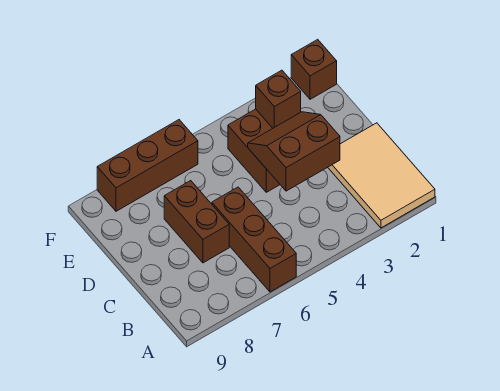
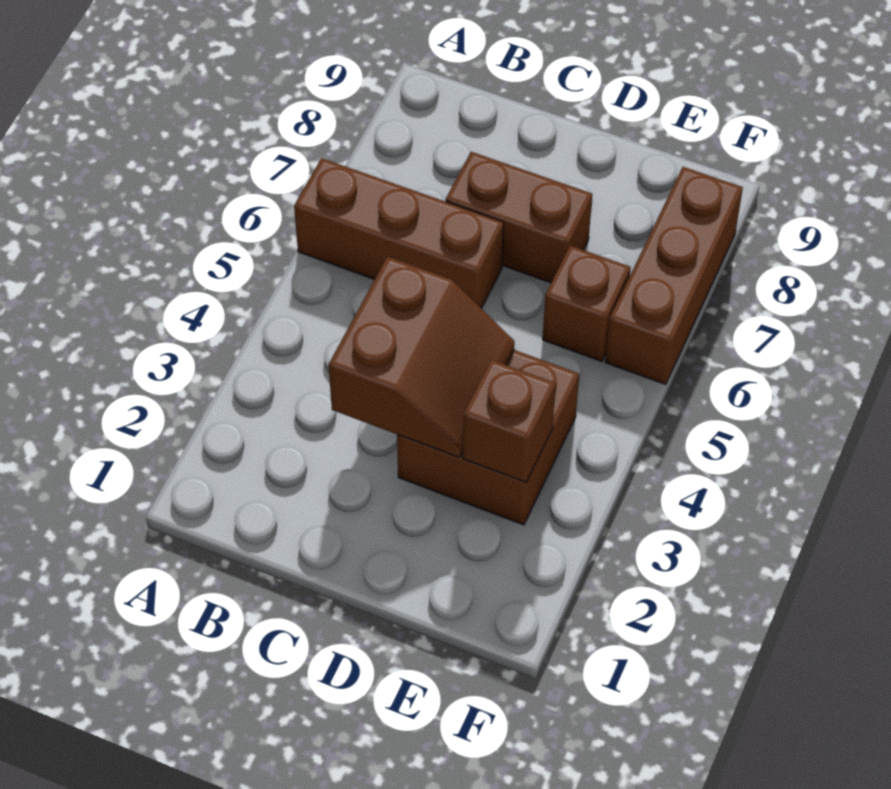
tan 2x3 tile [328,123,435,228] -> none
brown 1x1 brick [291,39,337,99] -> brown 1x1 brick moved to [543,246,631,361]

